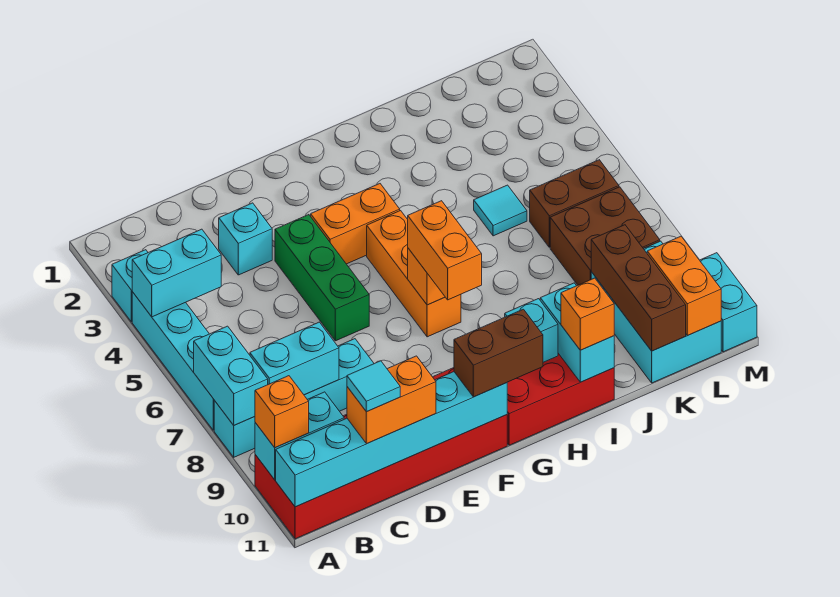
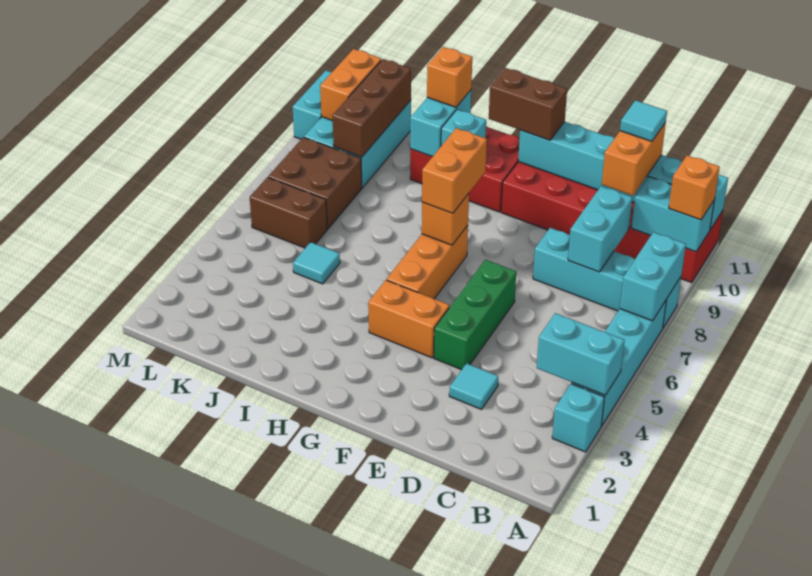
cyan 1x2 brick [250,322,339,395] -> cyan 1x2 brick turned to [568,186,632,272]
orange 1x2 brick [347,356,436,444] -> orange 1x2 brick turned to [602,123,666,196]
cyan 1x1 brick [219,203,272,275] -> cyan 1x1 tile [449,363,498,409]

